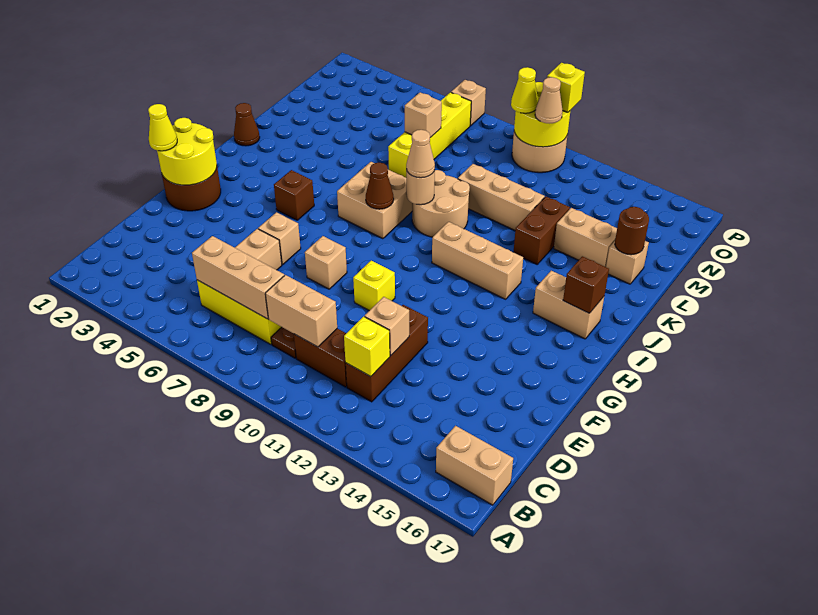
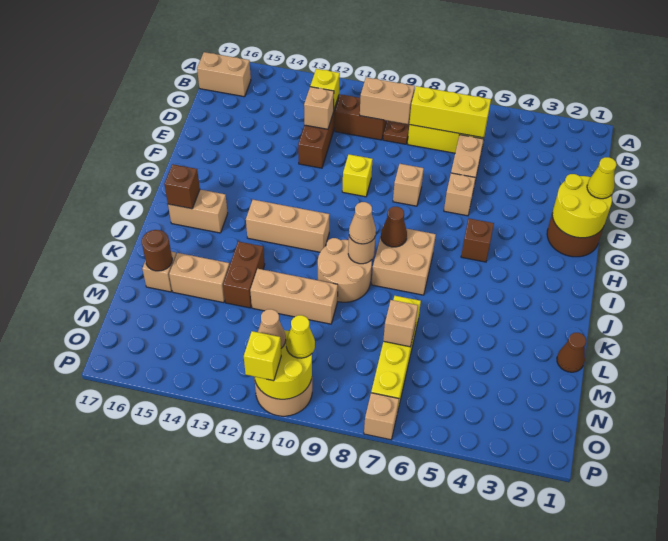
tan 1x3 brick [192,236,284,319] -> yellow 1x3 brick [409,86,491,138]
brown 1x1 cone [234,103,260,146] -> brown 1x1 cone moved to [557,333,586,372]

